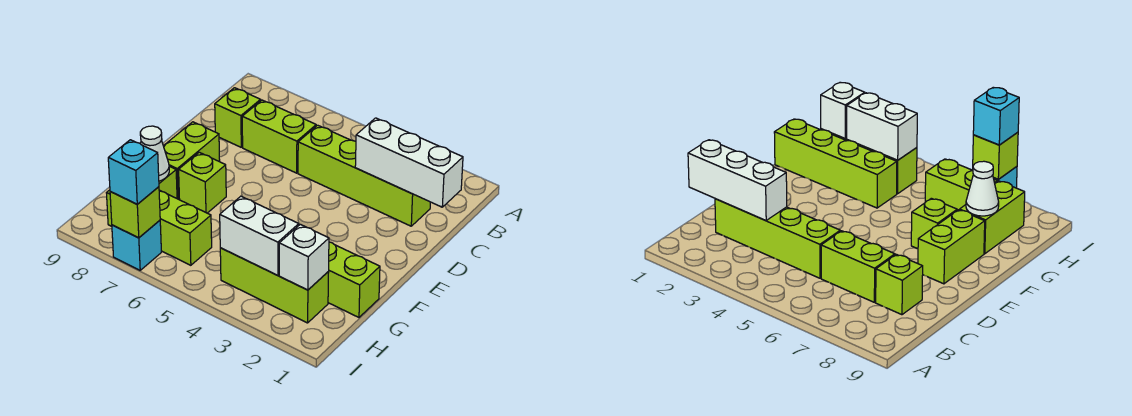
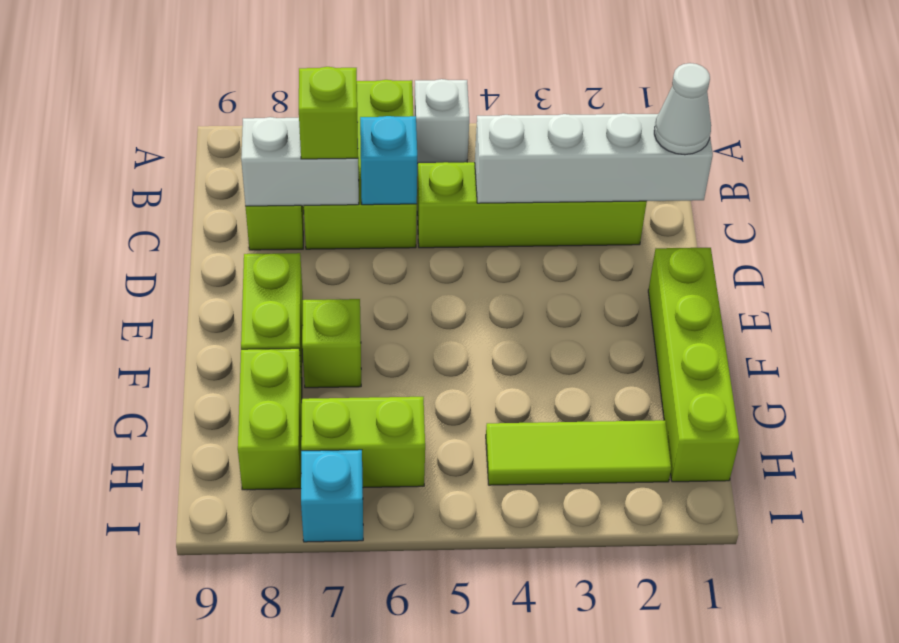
white 1x3 brick [355,118,463,207] -> white 1x4 brick [475,113,713,203]
lime 1x2 brick [242,100,316,173] -> lime 2x3 brick [304,80,417,249]
lime 1x4 brick [328,242,380,317] -> lime 1x4 brick turned to [648,248,740,482]
white 1x1 cone [140,126,169,181] -> white 1x1 cone moved to [654,63,711,155]
lime 1x3 brick [220,248,329,323] -> lime 1x3 tile [486,420,671,485]
white 1x1 brick [279,224,329,290] -> white 1x1 brick moved to [414,79,469,163]
white 1x2 brick [220,196,299,275] -> white 1x2 brick moved to [241,117,359,206]
lime 1x1 brick [110,187,160,238] -> lime 1x1 brick moved to [299,67,358,159]
cyan 1x1 brick [108,140,159,204] -> cyan 1x1 brick moved to [360,116,417,205]

